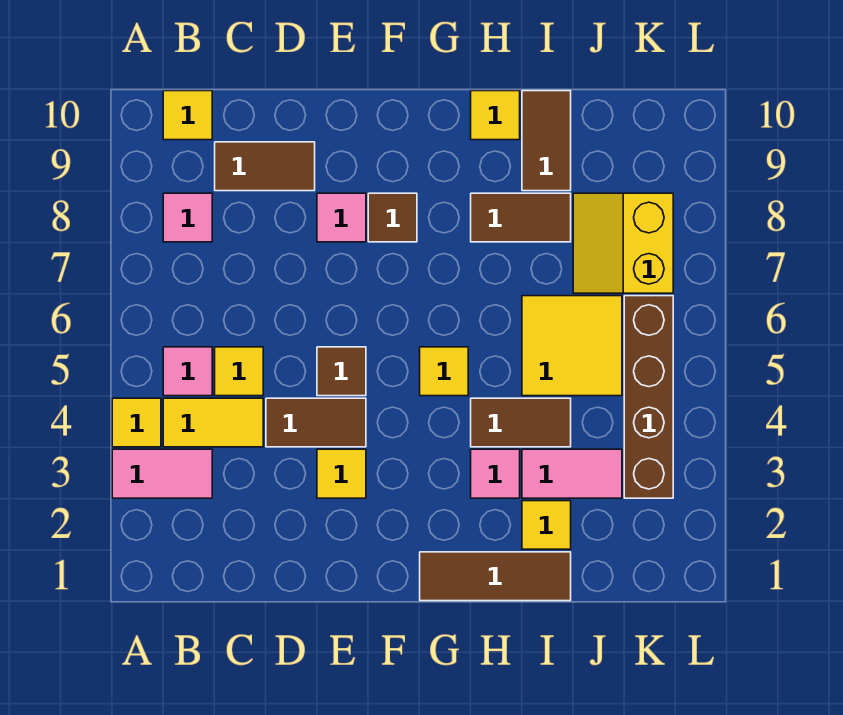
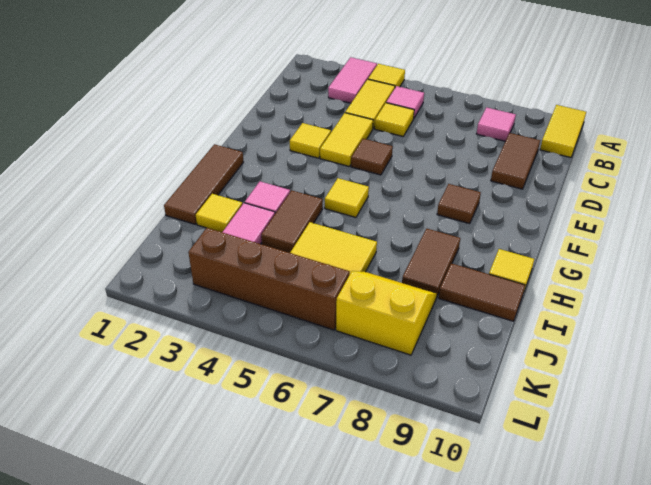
yellow 1x1 tile [163,91,212,140] -> yellow 1x2 tile [540,105,586,157]
brown 1x2 tile [266,398,366,447] -> yellow 1x2 tile [320,113,373,166]
pink 1x1 tile [317,193,366,242] -> none

